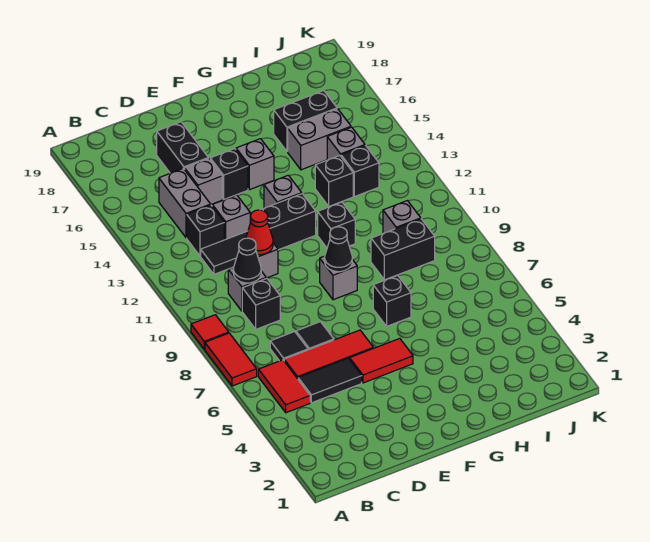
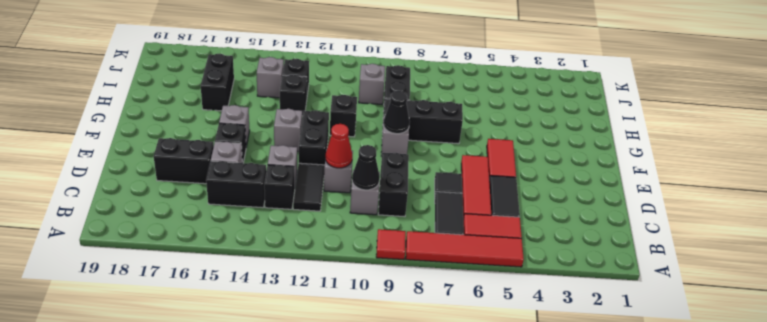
red 1x2 tile [205,333,257,386] -> red 1x4 tile [406,231,524,267]
black 1x1 tile [270,332,308,361] -> black 1x2 tile [435,192,464,235]
black 1x1 brick [242,278,280,329] -> black 1x2 brick [378,153,409,217]
grey 1x2 brick [159,169,211,238] -> black 1x2 brick [206,161,266,208]
black 1x1 brick [373,275,411,326] -> black 1x3 brick [382,99,463,144]
grey 1x2 brick [288,109,351,170] -> none

